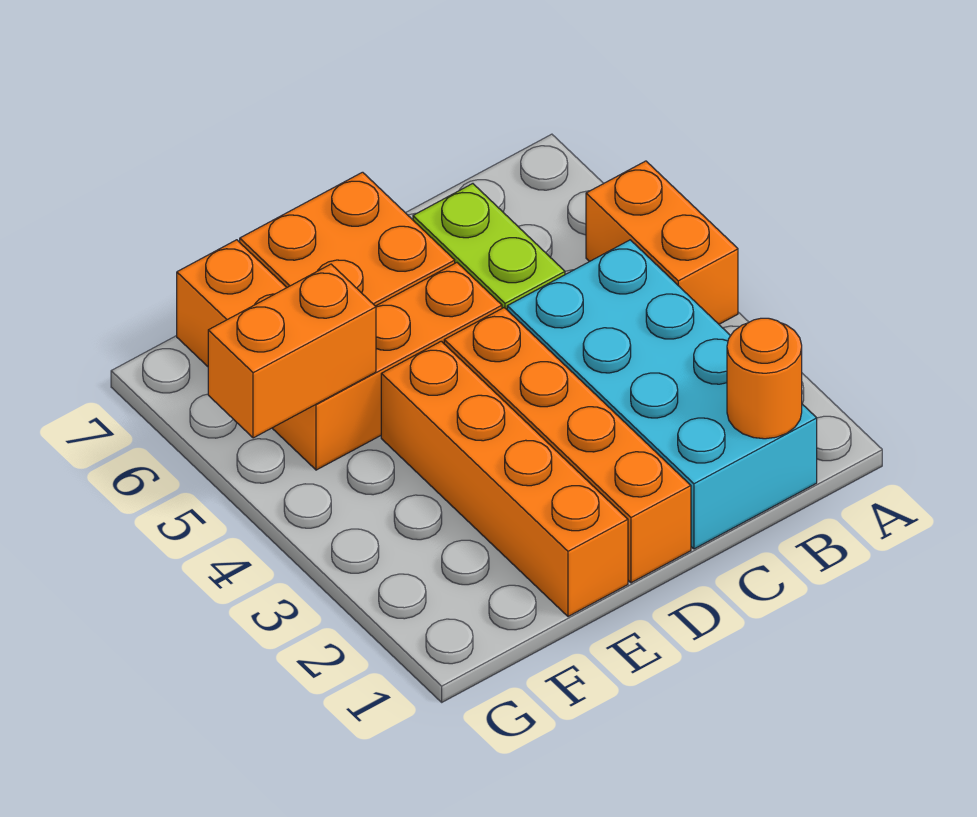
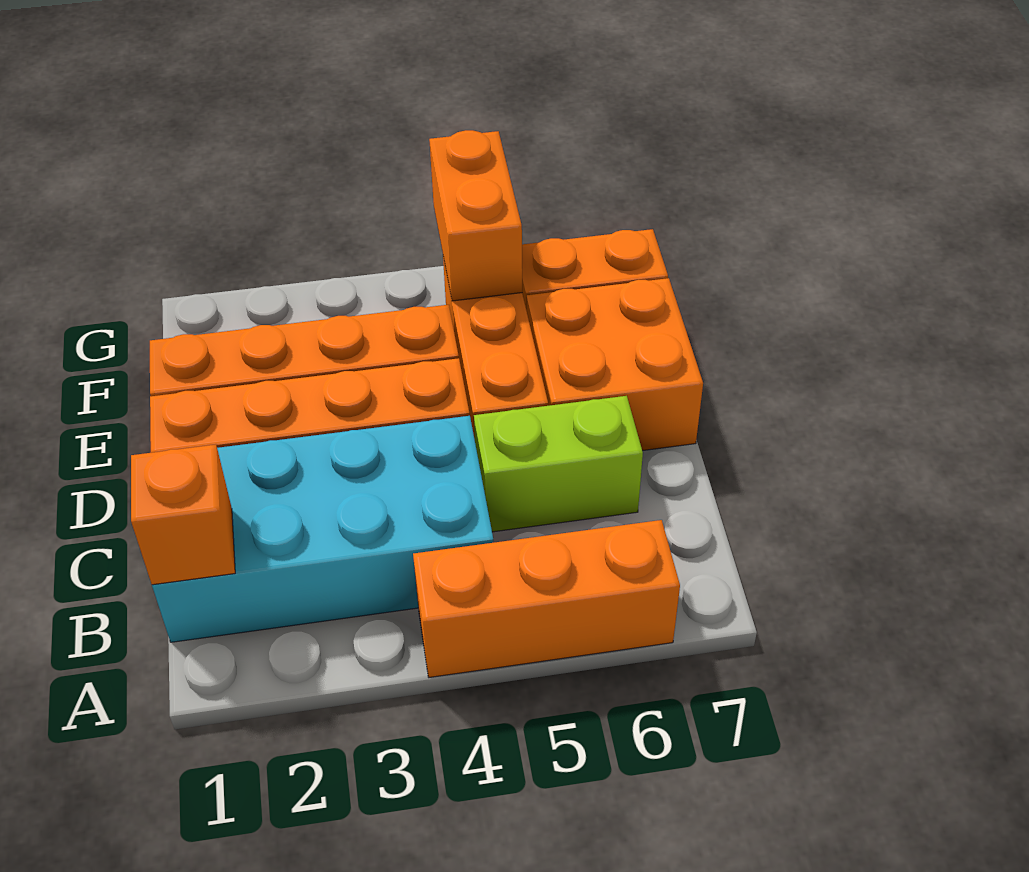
orange 1x2 brick [586,161,738,324] -> orange 1x3 brick [413,520,680,677]
orange 1x1 round brick [727,318,802,439] -> orange 1x1 brick [131,444,235,585]

